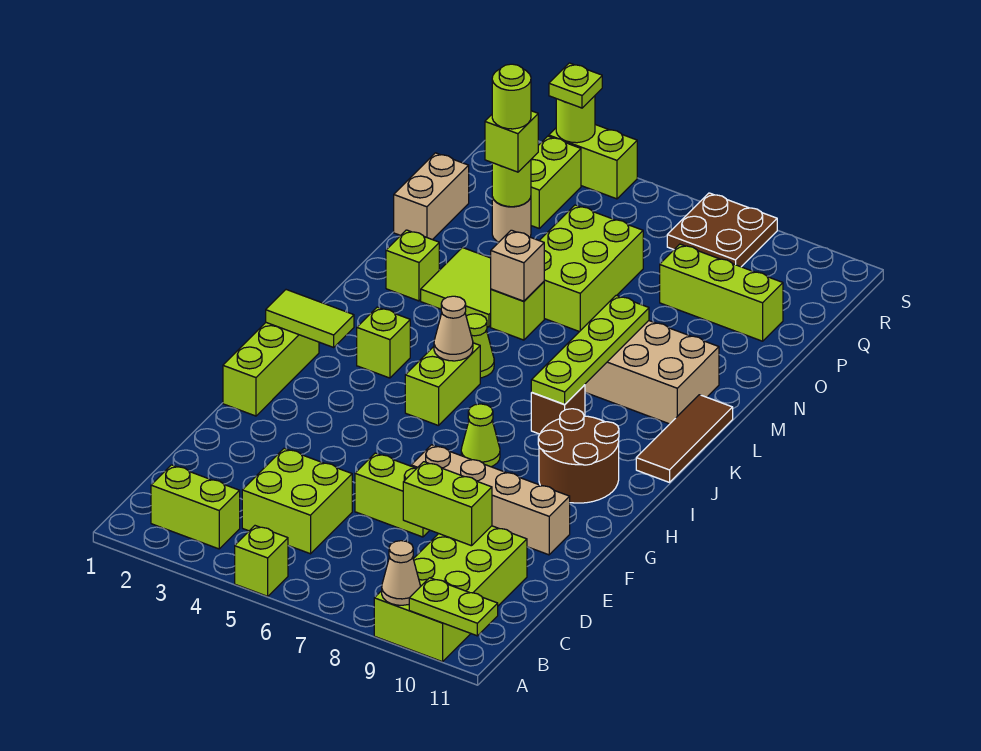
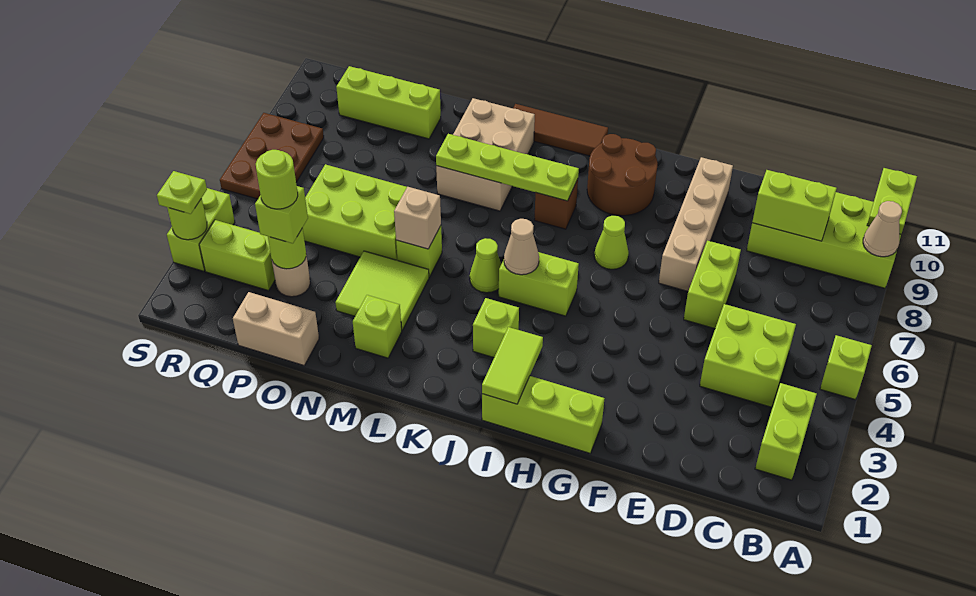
lime 1x2 brick [403,462,492,546] -> lime 1x2 brick turned to [752,170,837,241]
lime 1x3 brick [660,244,783,341] -> lime 1x3 brick turned to [336,66,441,139]
brown 2x2 plate [667,193,777,267] -> brown 2x3 plate [220,113,324,199]

